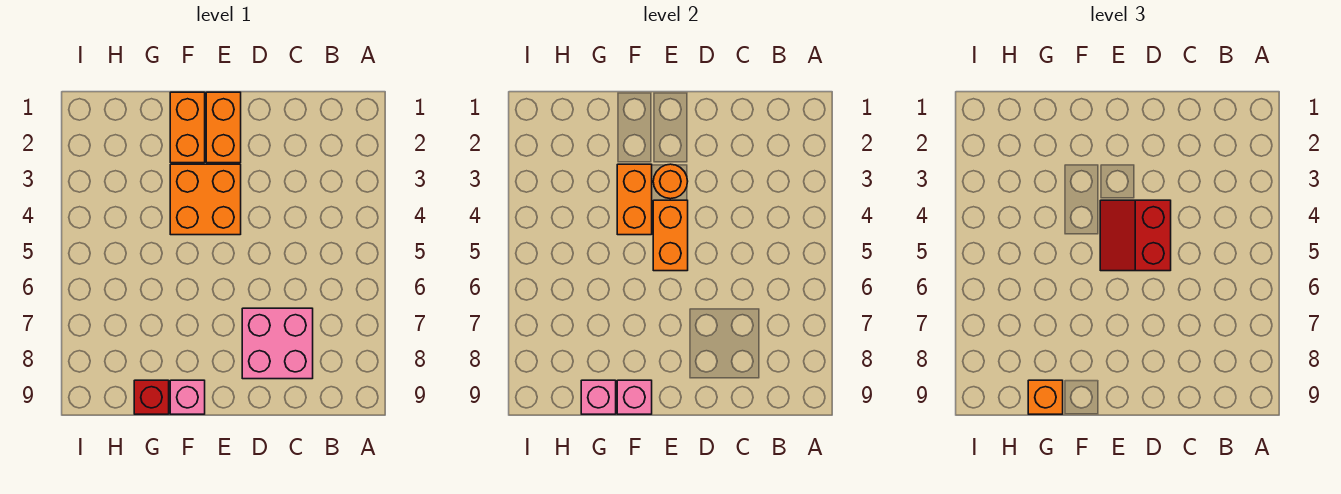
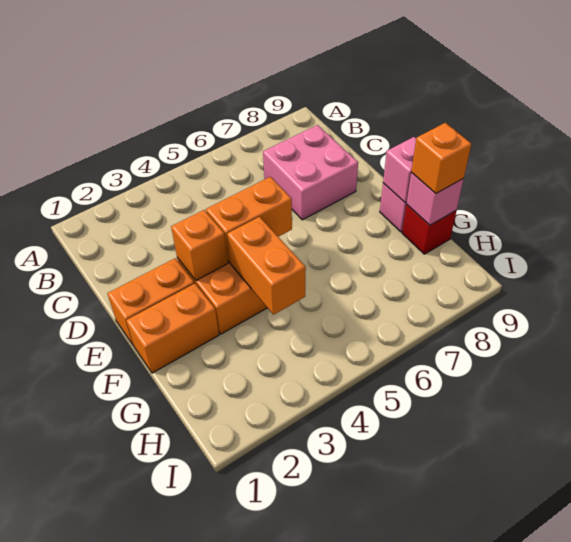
red 2x2 slope [1100,200,1171,271] -> none
orange 1x1 round brick [653,164,688,199] -> orange 1x1 brick [171,210,228,280]
orange 1x2 brick [617,164,652,235] -> orange 1x2 brick turned to [227,217,306,315]

